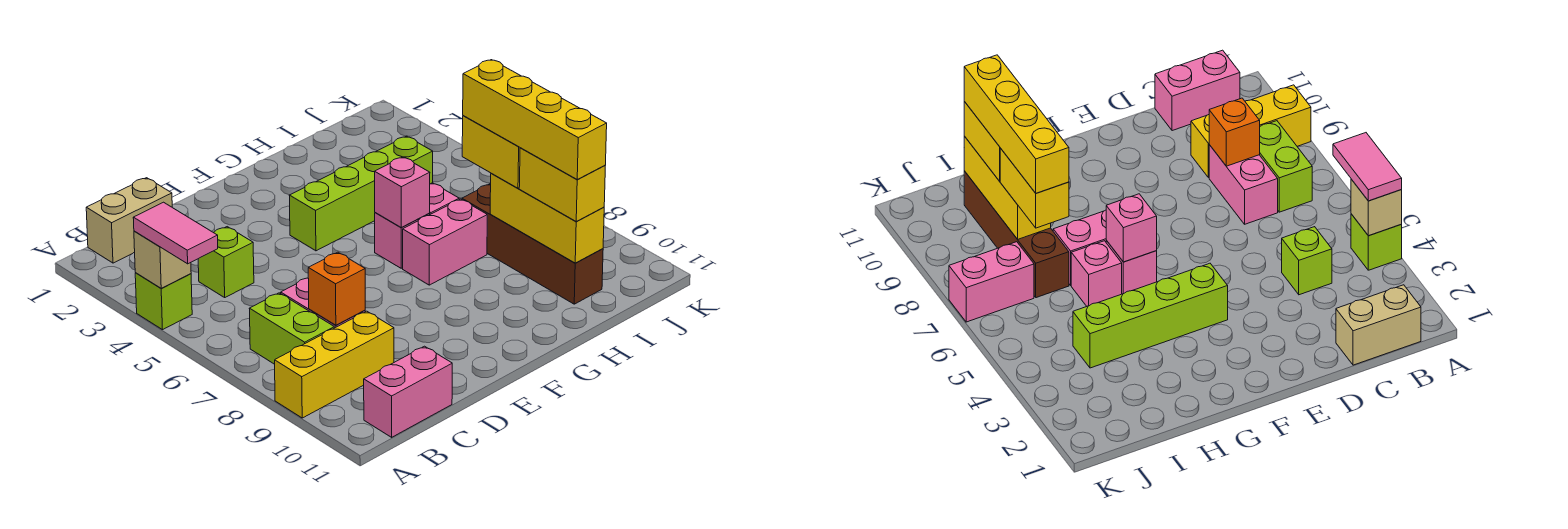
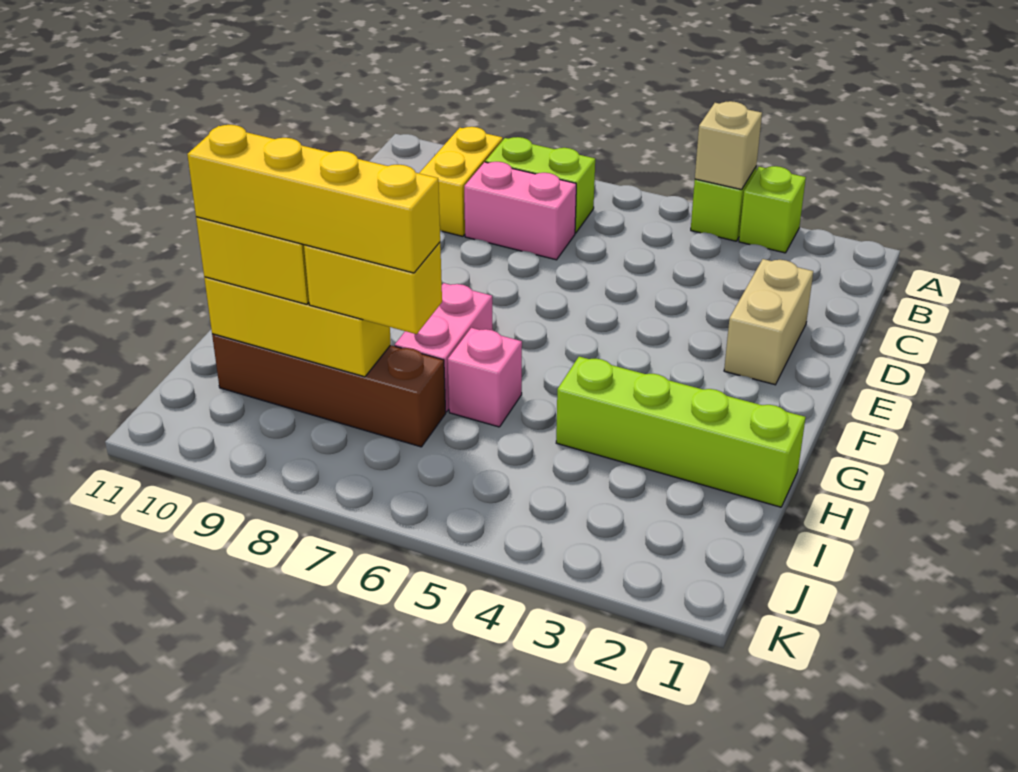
pink 1x2 tile [133,202,218,264] -> none
yellow 1x3 brick [275,311,394,418] -> yellow 1x2 brick [419,127,503,236]
tan 1x2 brick [86,178,172,263] -> tan 1x2 brick moved to [724,259,813,385]
pink 1x2 brick [364,346,452,437] -> none
lime 1x1 brick [198,227,254,297] -> lime 1x1 brick moved to [739,166,806,253]
orange 1x1 brick [308,252,365,325] -> none
lime 1x4 brick [289,136,433,251] -> lime 1x4 brick turned to [556,357,806,507]
pink 1x1 brick [375,213,430,268] -> none
pink 1x1 brick [375,157,430,228] -> none
pink 1x2 brick [949,242,1034,322] -> none

